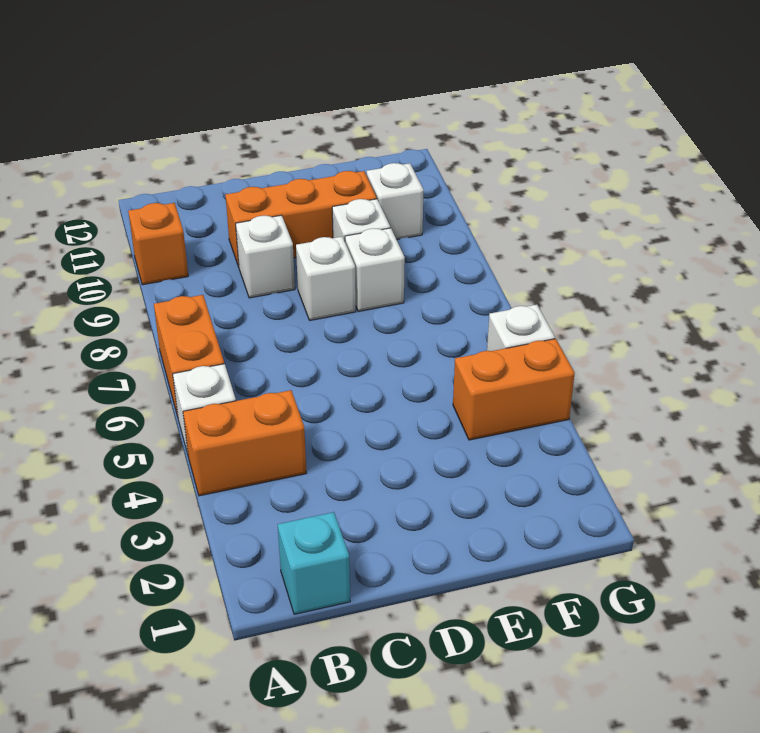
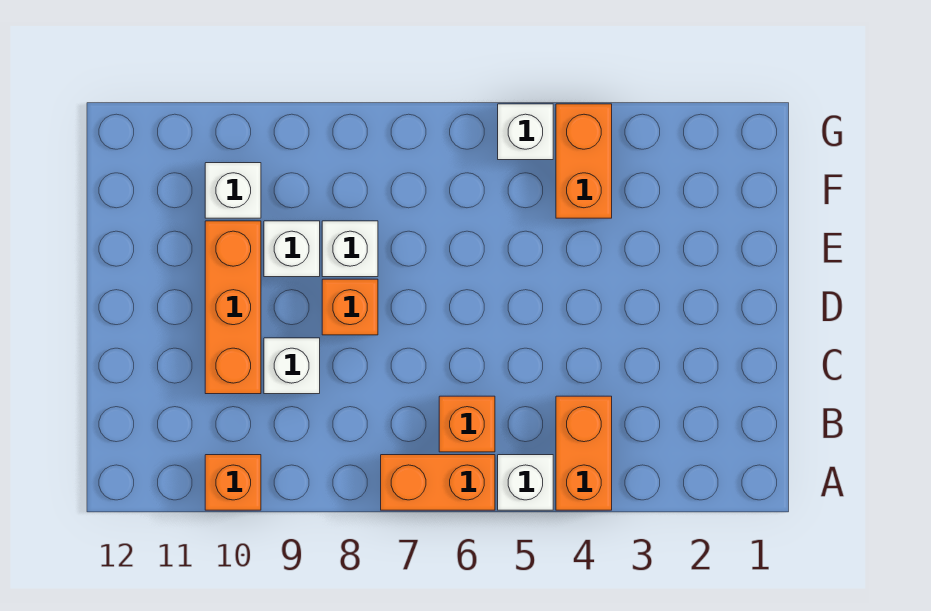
cyan 1x1 brick [278,512,350,614] -> none
none -> orange 1x1 brick [439,396,495,452]
white 1x1 brick [296,237,356,320] -> orange 1x1 brick [322,279,378,335]

